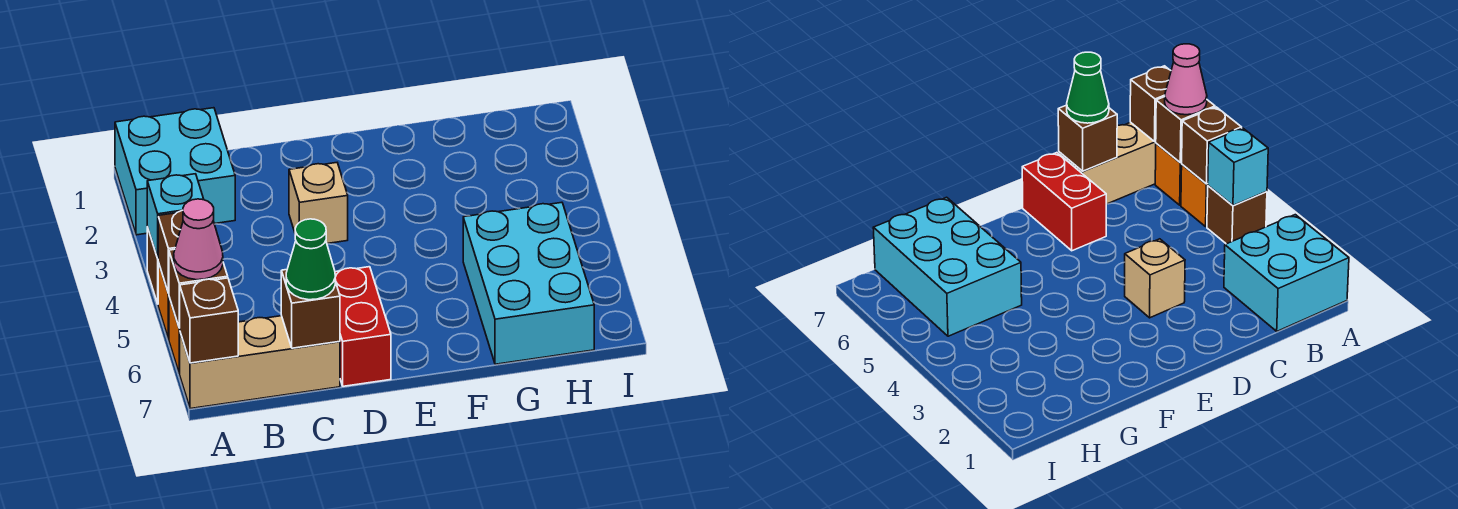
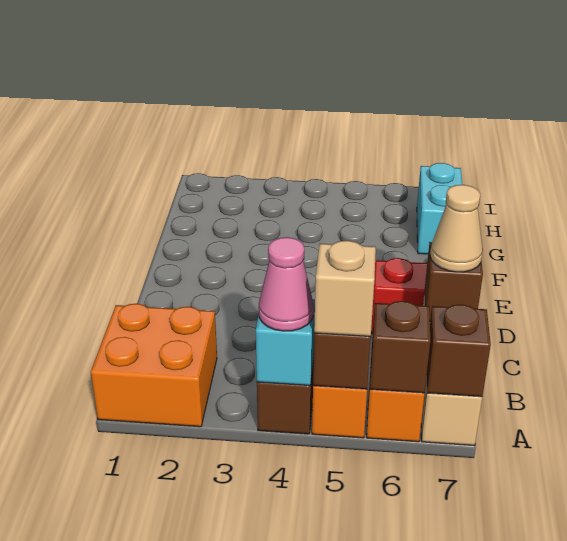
cyan 2x2 brick [115,108,235,235] -> orange 2x2 brick [91,304,217,427]
pink 1x1 cone [174,199,223,280] -> pink 1x1 cone moved to [259,237,314,331]
green 1x1 cone [286,219,335,300] -> tan 1x1 cone [430,185,483,272]
tan 1x1 brick [289,163,348,243] -> tan 1x1 brick moved to [314,240,376,337]
cyan 2x3 brick [463,202,594,364] -> cyan 1x2 brick [417,163,462,254]

